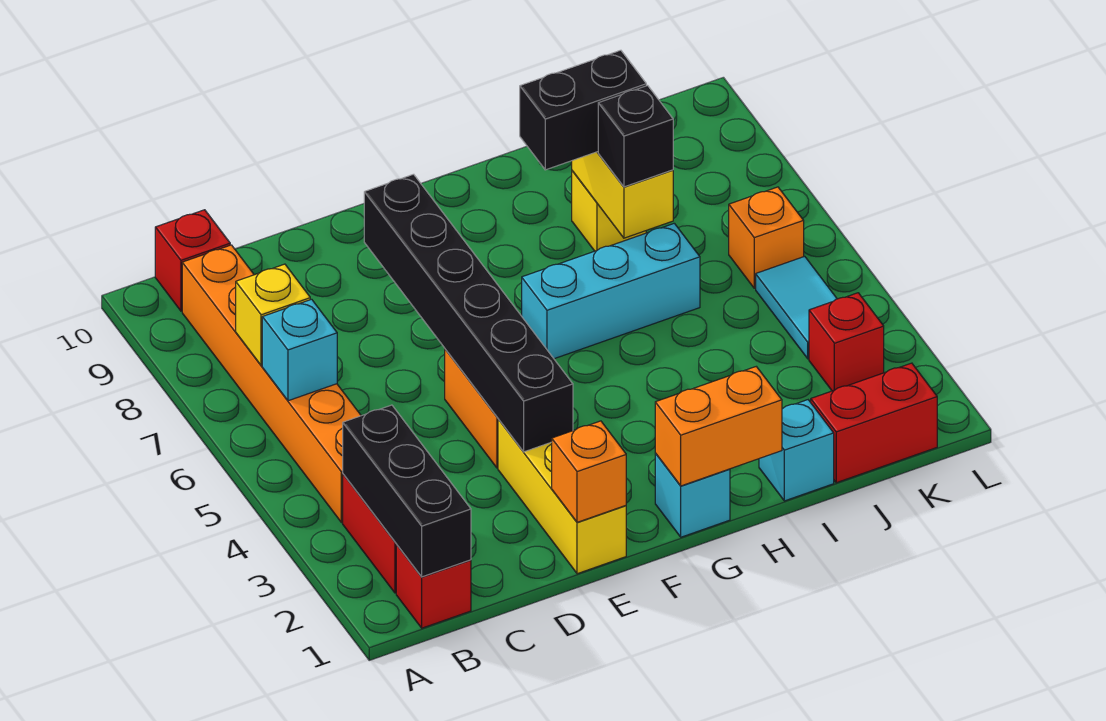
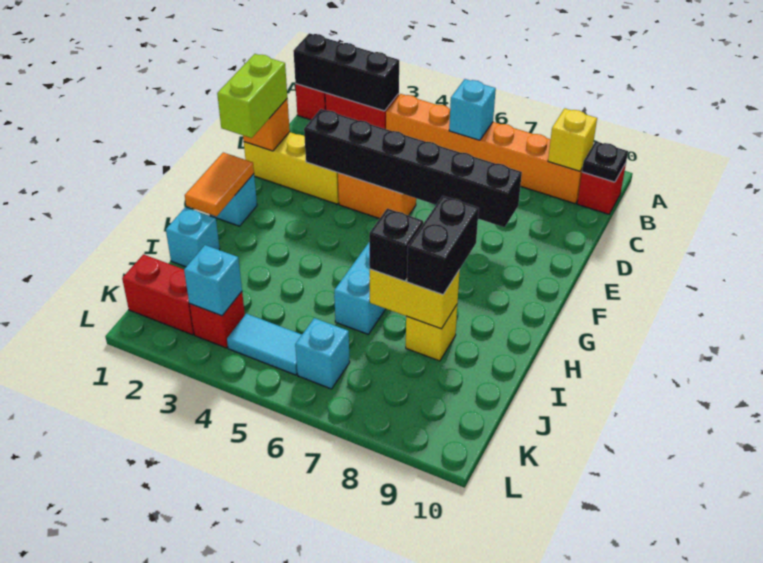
yellow 1x1 brick [236,264,310,366] -> yellow 1x1 brick moved to [548,108,597,171]
none -> black 1x1 plate [582,141,628,182]
none -> lime 1x2 brick [217,54,287,138]
orange 1x2 brick [655,367,782,486] -> orange 1x2 tile [185,153,254,216]
red 1x2 brick [811,363,937,483] -> red 1x2 brick turned to [122,254,194,335]
none -> cyan 1x1 brick [184,245,242,316]
orange 1x1 brick [729,187,804,288] -> cyan 1x1 brick [295,318,350,389]

